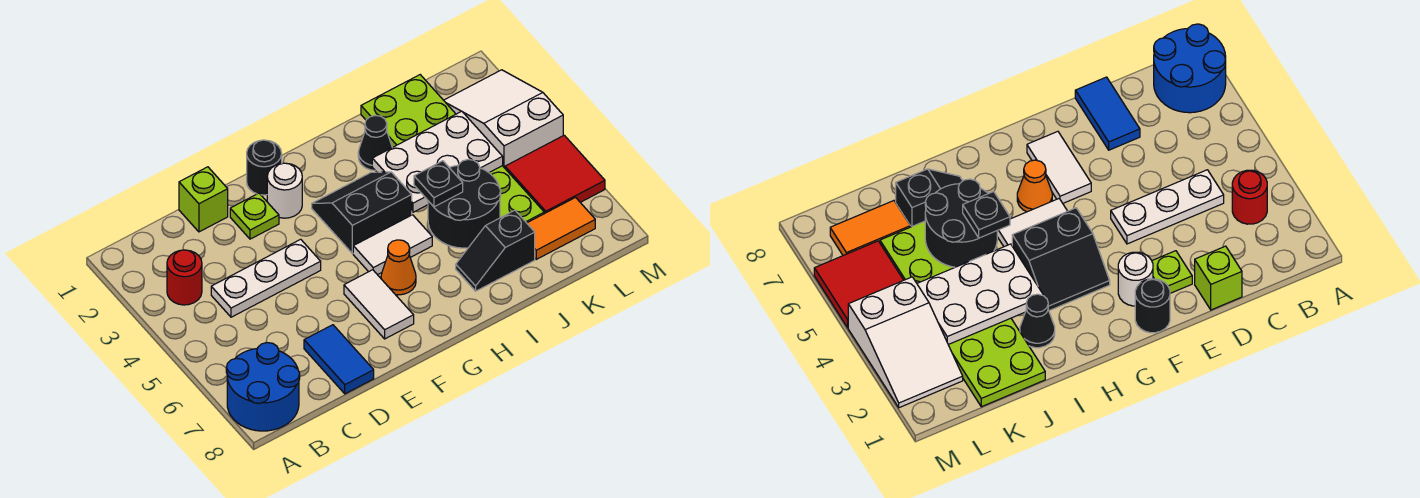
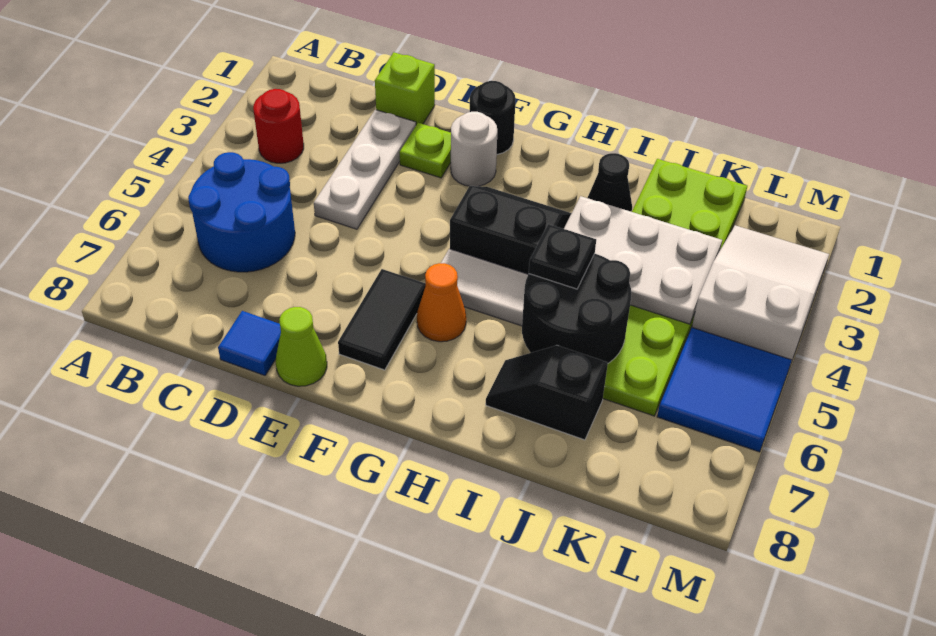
blue 2x2 round brick [226,343,300,431] -> blue 2x2 round brick moved to [188,152,295,272]
white 1x3 plate [211,239,321,317] -> white 1x3 plate turned to [314,110,416,229]
blue 1x2 tile [304,325,374,394] -> blue 1x1 tile [218,311,281,375]
none -> lime 1x1 cone [276,307,327,386]
white 1x2 tile [344,270,414,339] -> black 1x2 tile [338,269,426,370]
orange 1x2 tile [527,198,595,259] -> none
red 2x2 tile [505,135,605,214] -> blue 2x2 tile [657,327,792,452]

